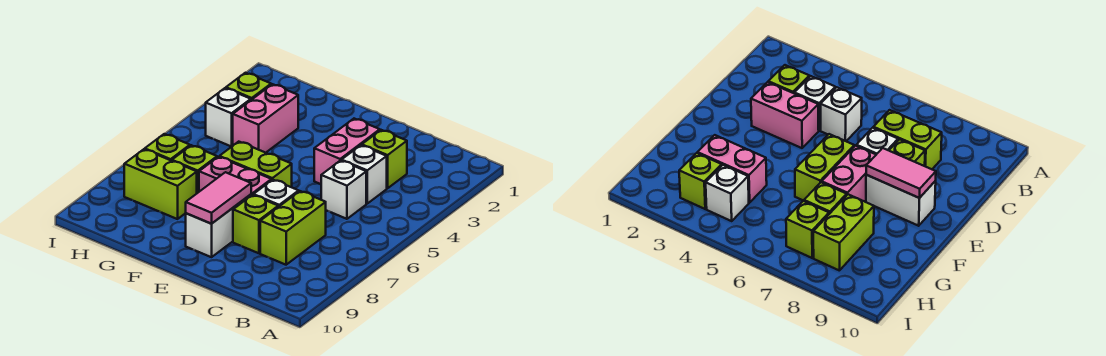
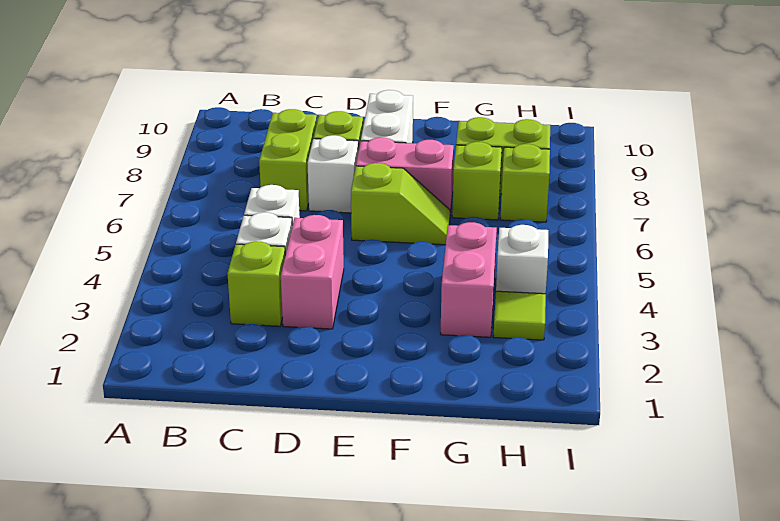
lime 1x2 brick [219,142,292,187] -> lime 1x2 slope [351,163,450,245]
pink 1x2 tile [186,172,251,224] -> none
lime 1x1 brick [226,73,271,100] -> lime 1x1 tile [493,291,546,340]

